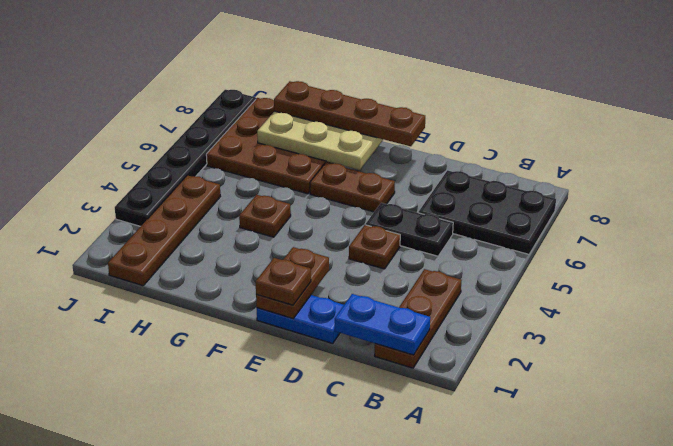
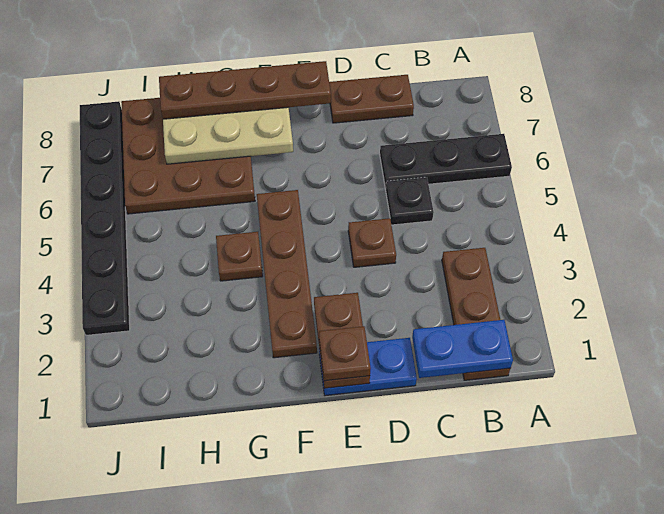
black 2x3 plate [418,170,556,254] -> black 1x3 plate [380,134,512,188]
black 1x2 plate [366,203,453,256] -> black 1x1 plate [386,177,434,225]
brown 1x2 plate [310,163,395,212] -> brown 1x2 plate moved to [329,75,414,123]
brown 1x4 plate [108,175,220,286] -> brown 1x4 plate moved to [257,190,317,358]

